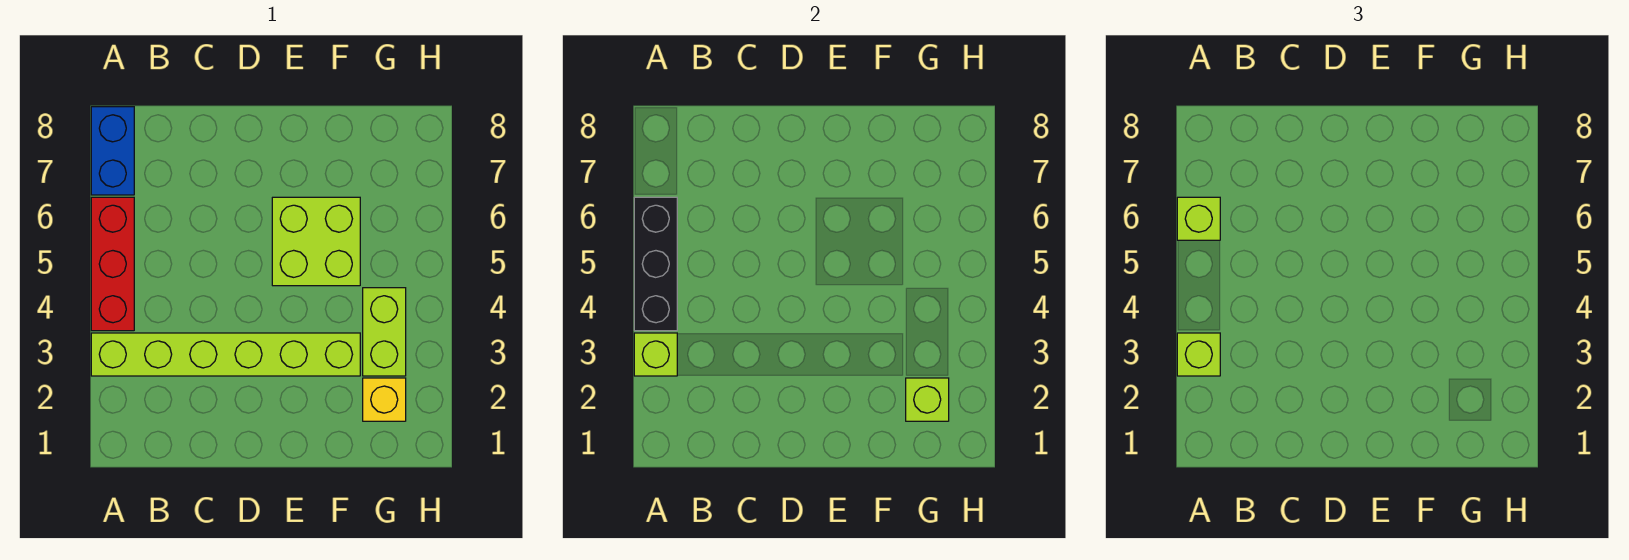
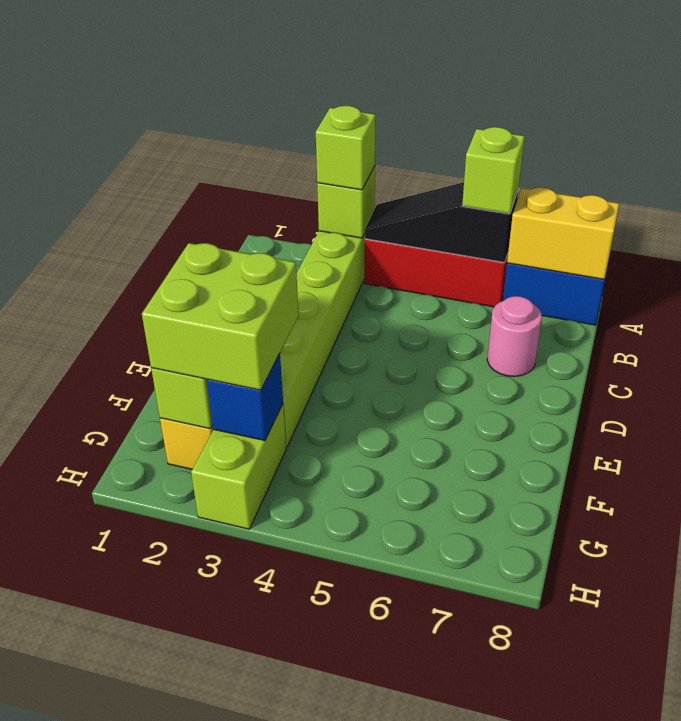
black 1x3 brick [634,197,677,331] -> black 1x3 slope [365,182,519,263]
none -> yellow 1x2 brick [507,187,619,280]
none -> pink 1x1 round brick [487,296,542,377]
lime 2x2 brick [272,197,360,286] -> lime 2x2 brick moved to [142,243,299,390]
lime 1x2 brick [363,288,406,376] -> lime 1x2 brick turned to [191,405,286,529]
none -> blue 1x1 brick [207,354,283,441]

